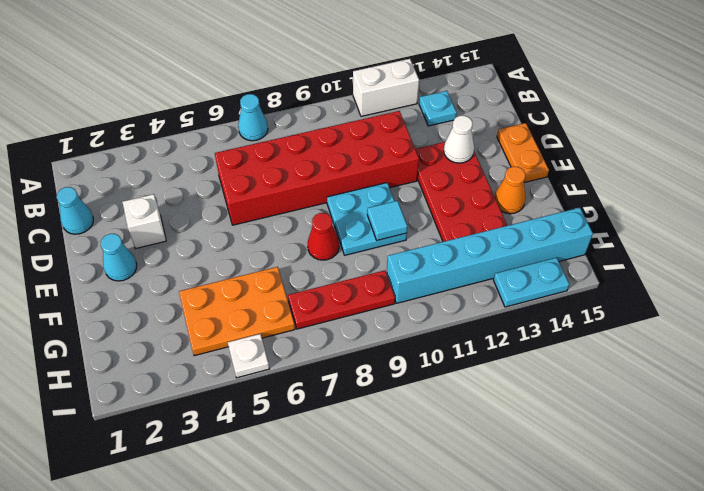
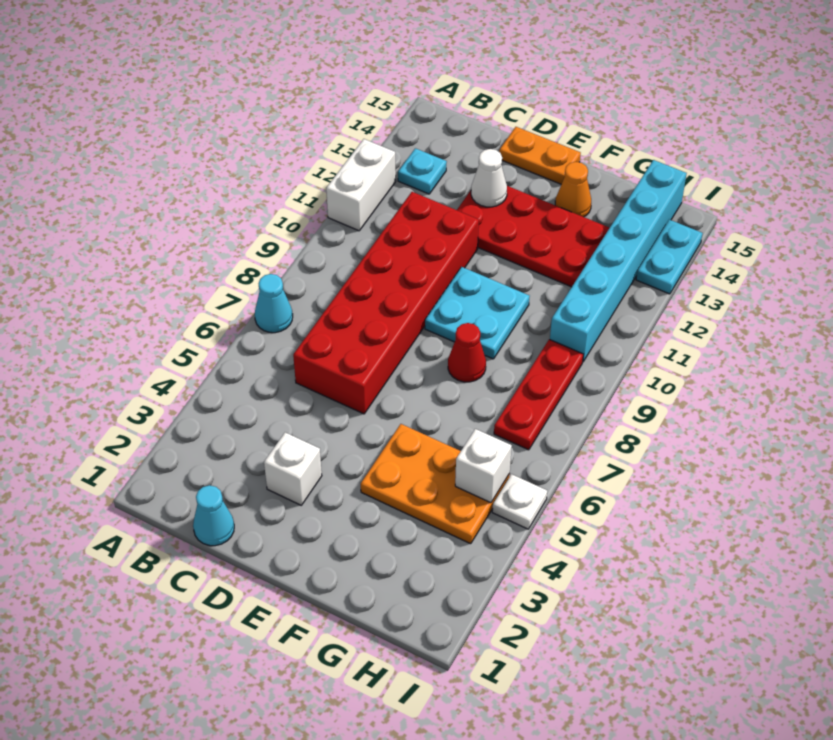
cyan 1x1 cone [101,234,137,281] -> none
cyan 1x1 tile [367,201,407,240] -> none
orange 2x3 plate [179,267,295,356] -> orange 2x3 plate turned to [361,424,510,544]
none -> white 1x1 brick [455,429,512,503]

